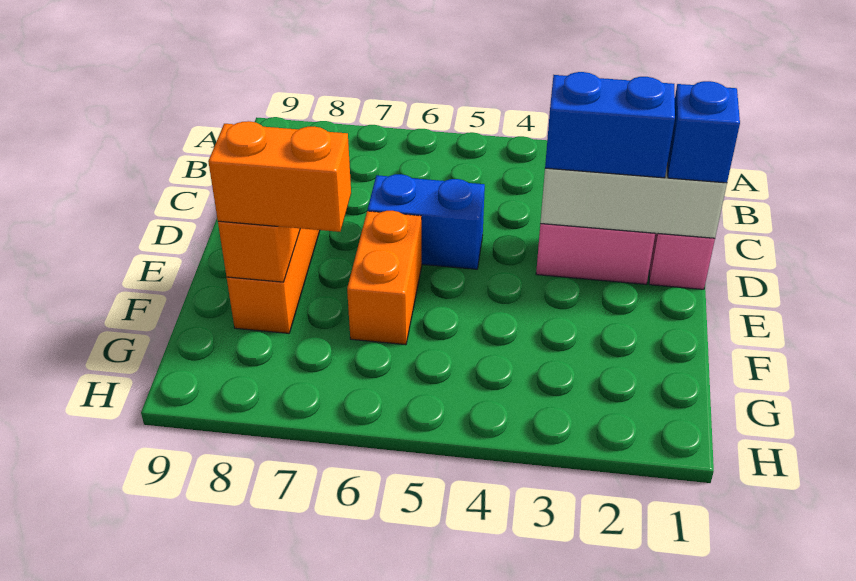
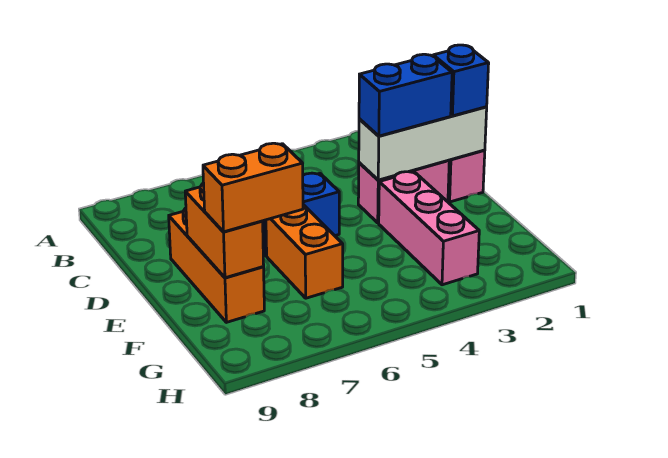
none -> pink 1x3 brick [379,172,479,285]

